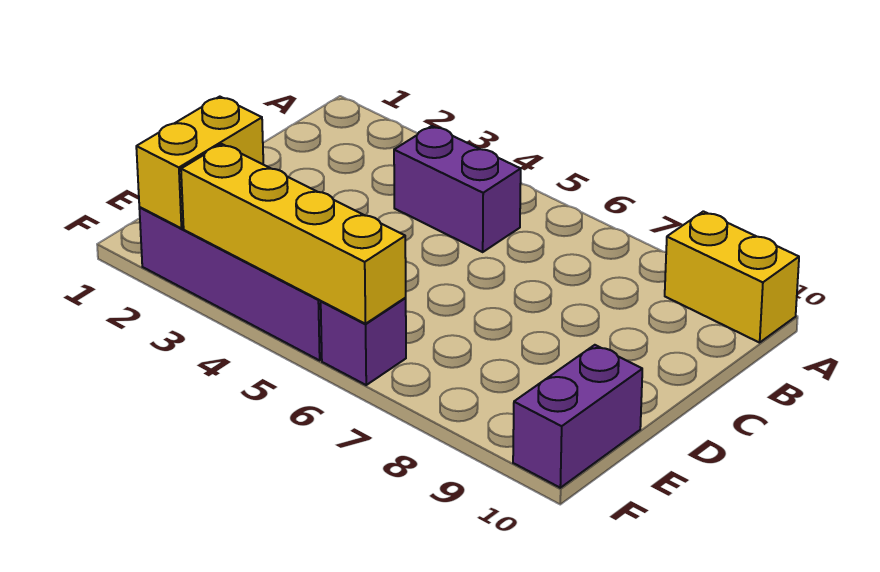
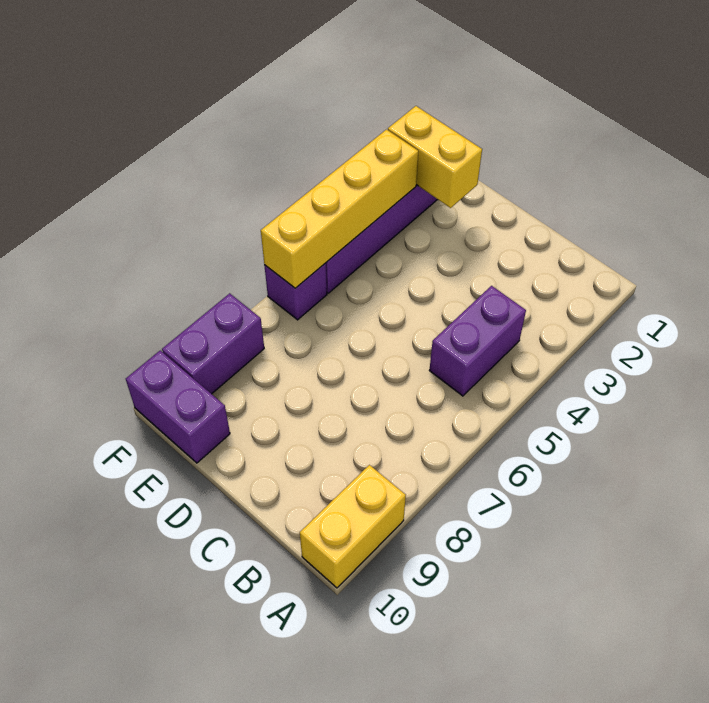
none -> purple 1x2 brick [162,293,264,394]

